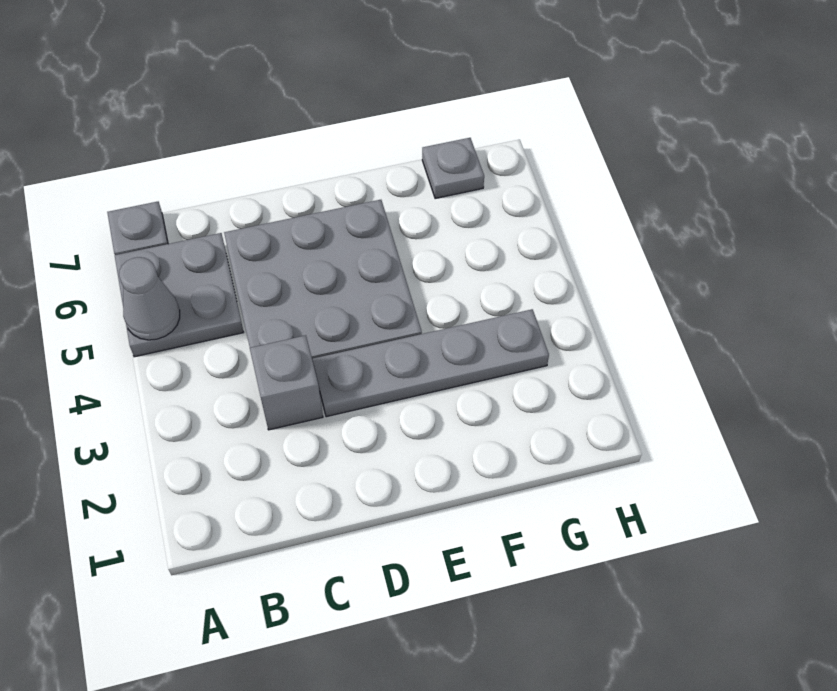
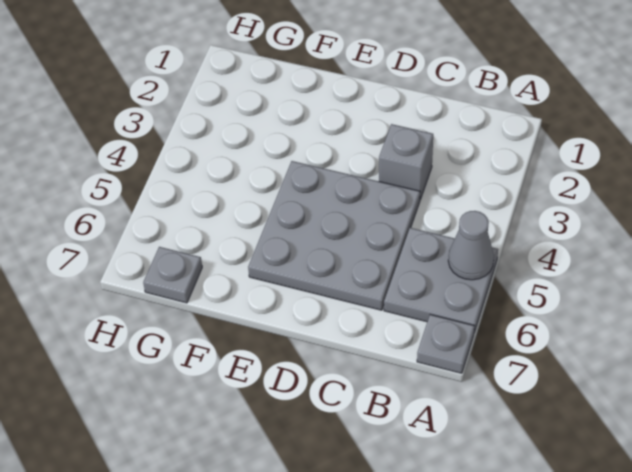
grey 1x4 plate [313,309,549,417] -> none

